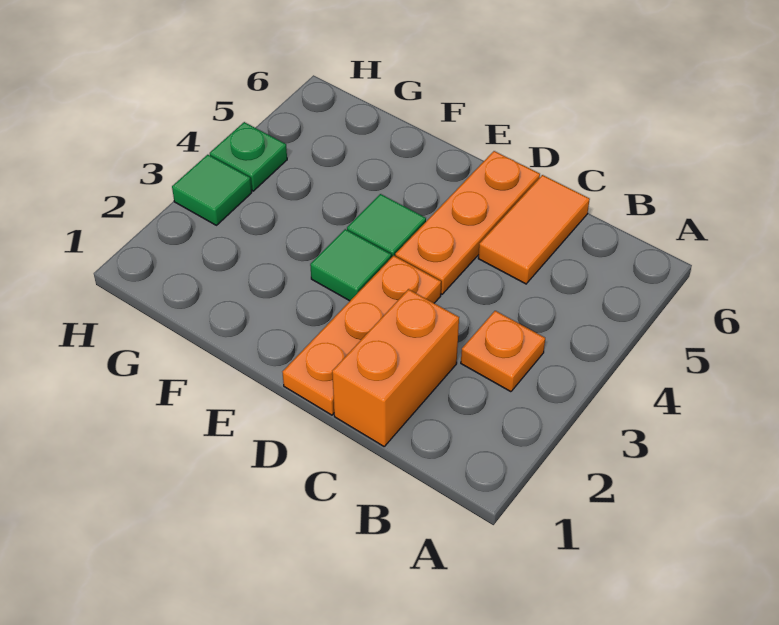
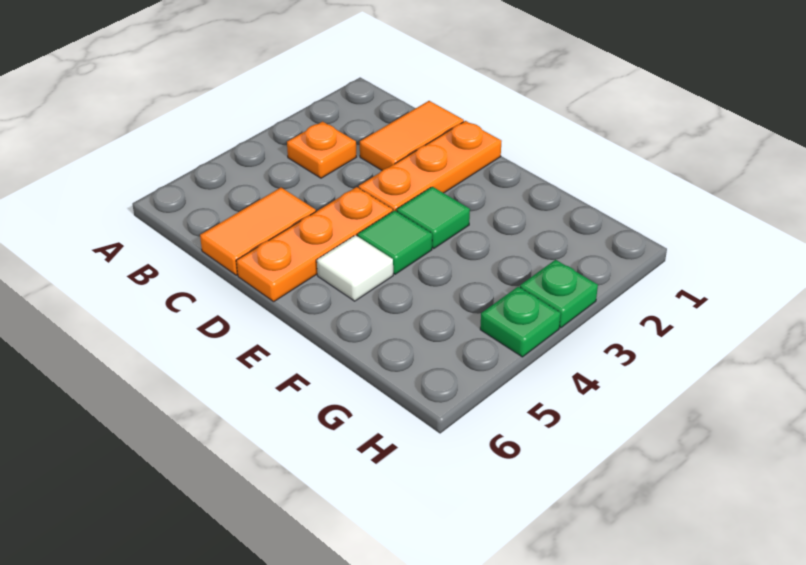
orange 1x2 brick [332,289,459,446] -> orange 1x2 tile [360,101,464,170]
none -> white 1x1 tile [317,235,393,301]
green 1x1 tile [172,155,252,225] -> green 1x1 plate [520,260,598,328]

